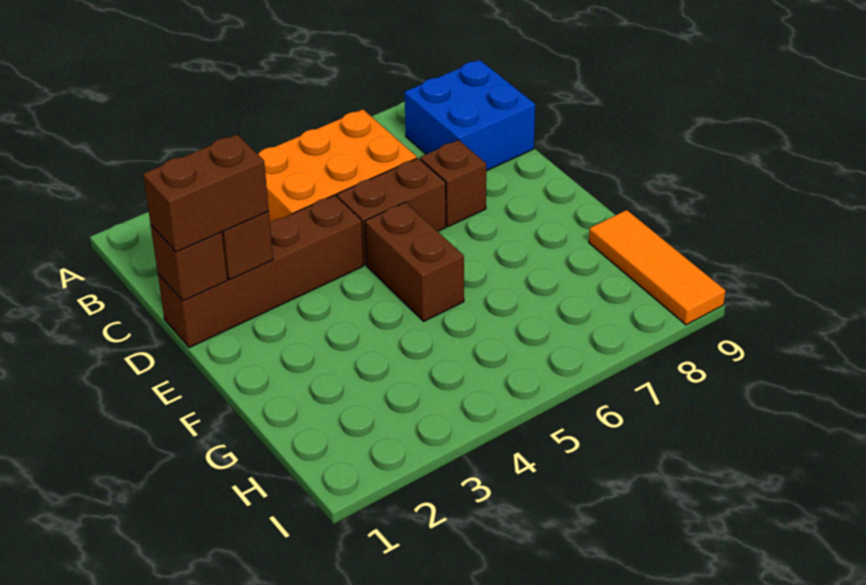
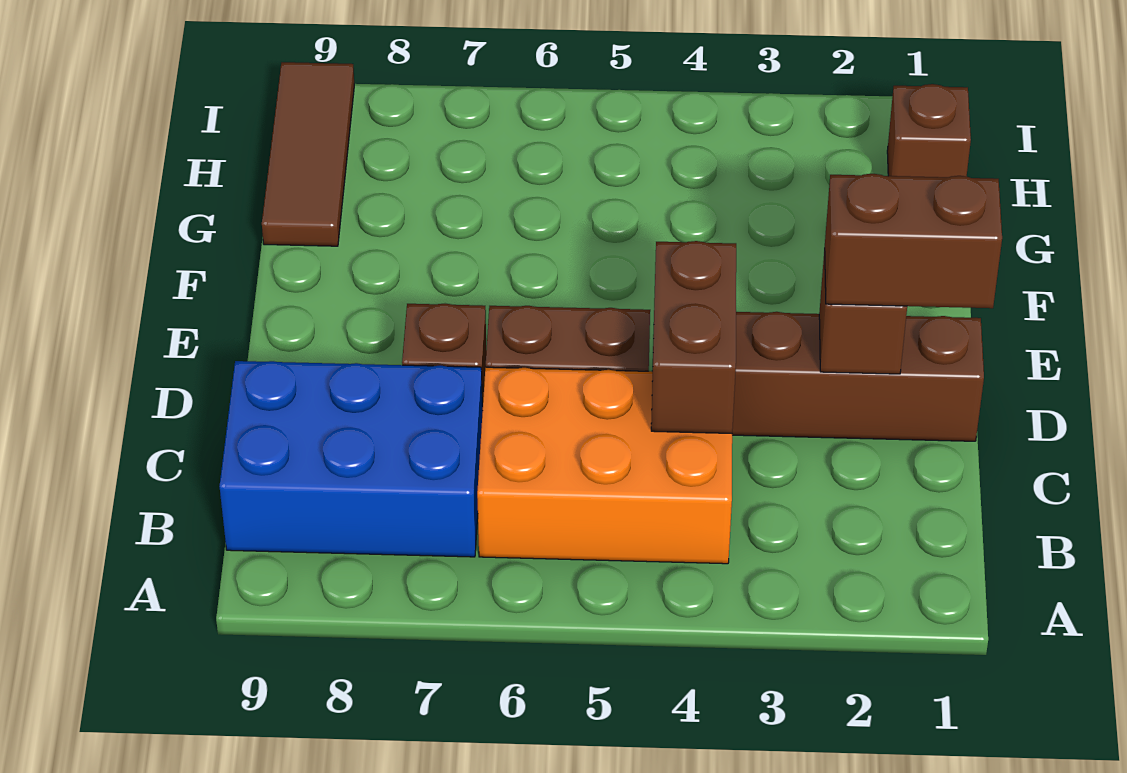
blue 2x2 brick [405,60,535,171] -> blue 2x3 brick [220,361,483,557]
brown 1x1 brick [151,225,227,301] -> brown 1x1 brick moved to [887,84,971,177]
brown 1x2 brick [365,202,464,321] -> brown 1x2 brick moved to [651,241,736,433]
orange 1x3 tile [589,210,725,325] -> brown 1x3 tile [262,62,354,246]

